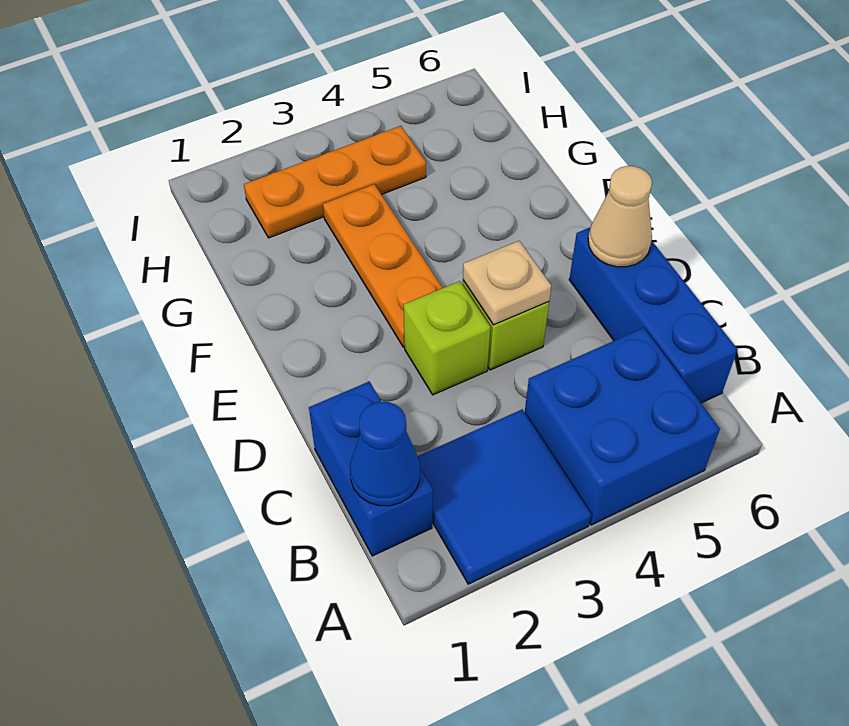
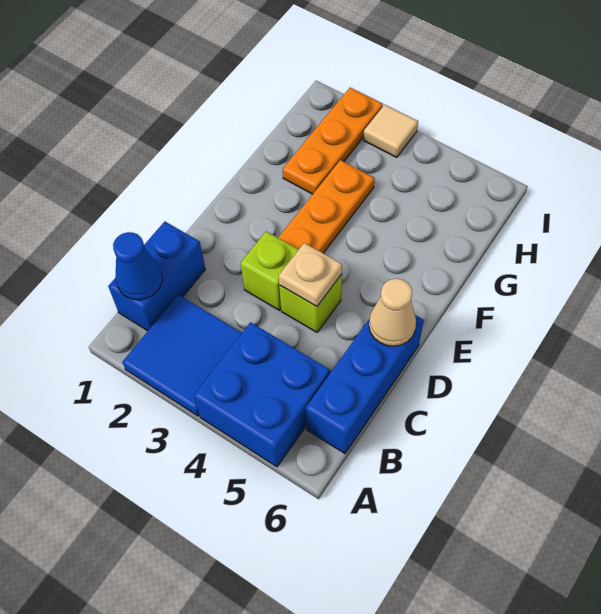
orange 1x3 plate [244,126,426,238] -> orange 1x3 plate turned to [283,88,383,194]
none -> tan 1x1 tile [363,105,418,157]

